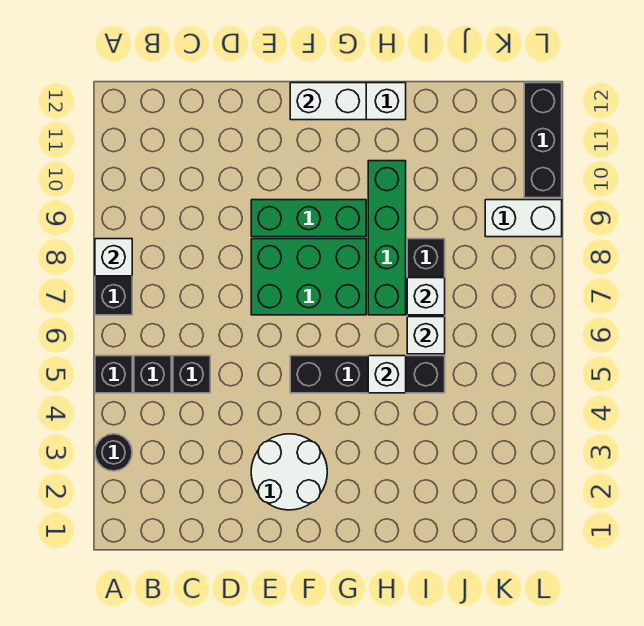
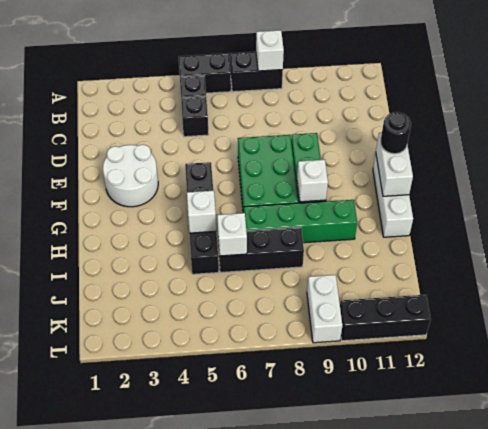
black 1x1 round brick [95,434,132,471] -> black 1x1 round brick moved to [381,112,411,154]
black 1x1 brick [95,356,132,393] -> black 1x2 brick [179,53,231,93]
white 1x1 brick [407,278,445,315] -> white 1x1 brick moved to [297,160,328,202]

